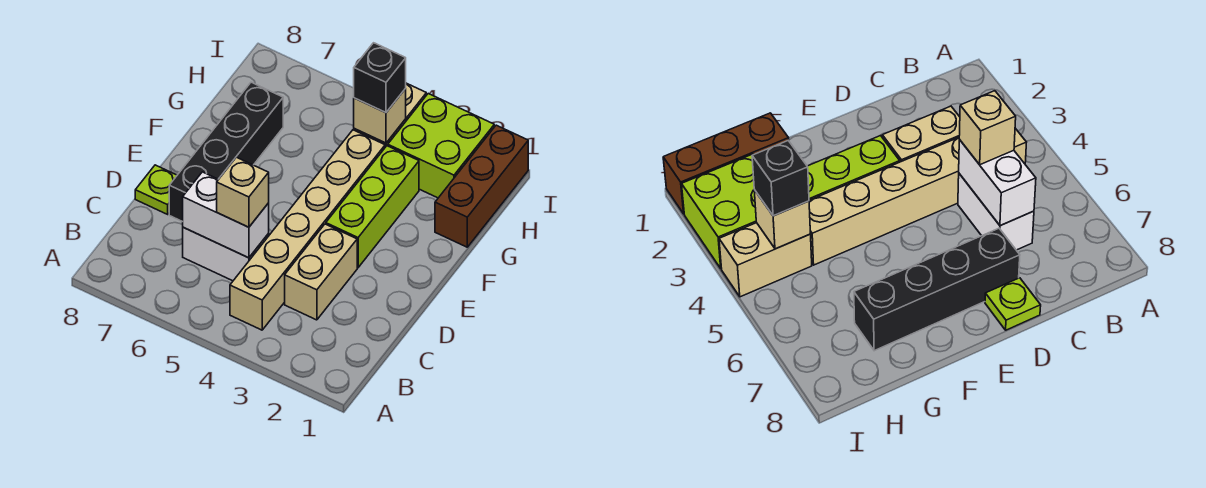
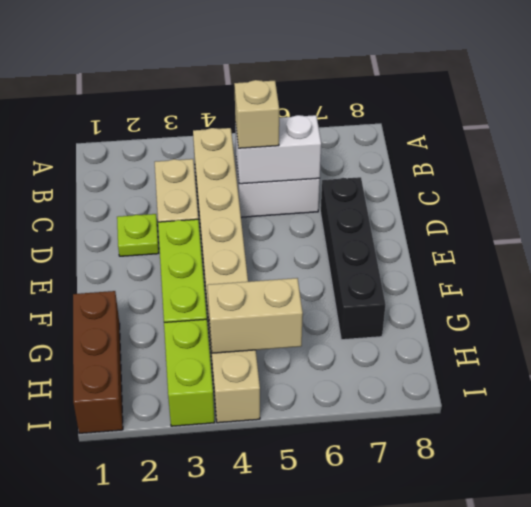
lime 1x1 plate [135,165,177,214] -> lime 1x1 plate moved to [117,214,159,256]
lime 2x2 brick [388,94,494,198] -> lime 1x2 brick [164,319,215,426]
tan 1x1 brick [354,89,406,143] -> tan 1x2 brick [207,278,303,353]
black 1x1 brick [354,43,406,113] -> none

